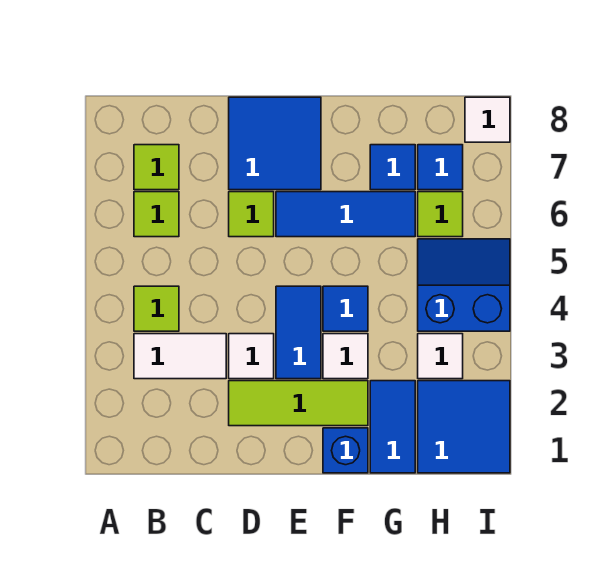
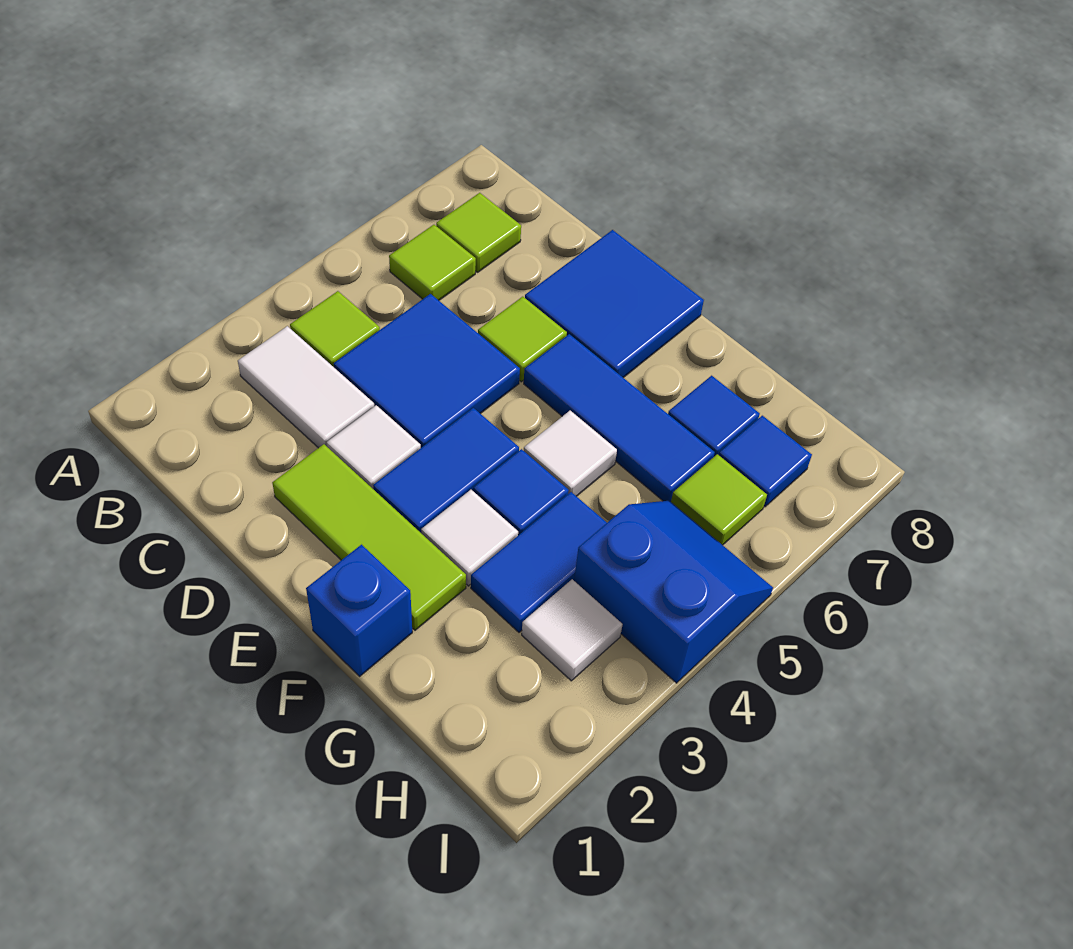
blue 1x2 tile [370,381,415,473] -> blue 1x2 tile moved to [471,492,607,632]
blue 2x2 tile [418,381,510,473] -> blue 2x2 tile moved to [334,294,520,448]
white 1x1 tile [465,97,510,142] -> white 1x1 tile moved to [524,411,617,496]

